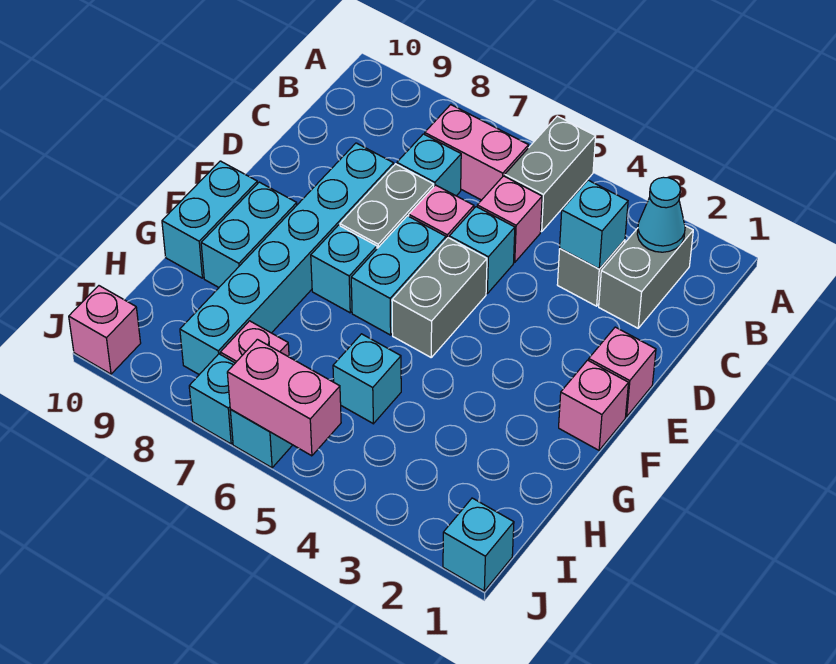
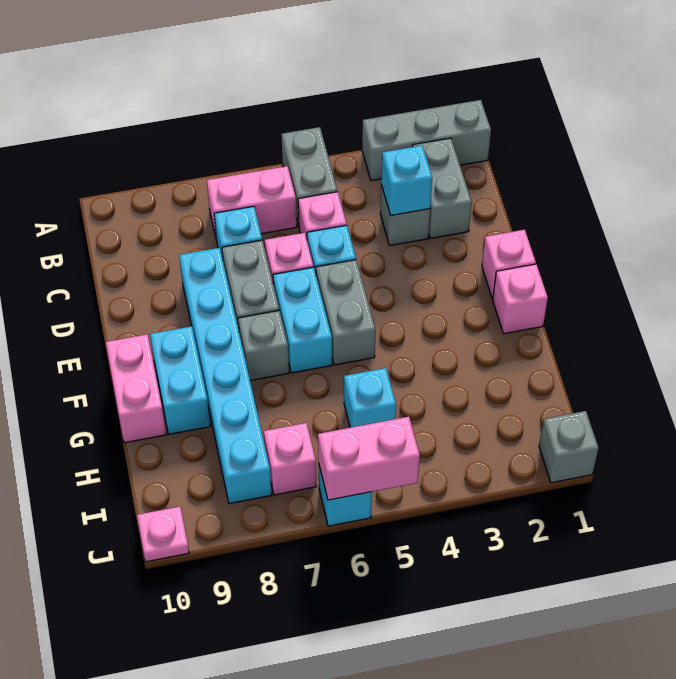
none -> grey 1x3 brick [362,100,491,181]
cyan 1x1 cone [637,177,685,252] -> none
cyan 1x1 brick [311,225,377,313] -> grey 1x1 brick [238,311,289,381]
cyan 1x2 brick [162,161,257,278] -> pink 1x2 brick [106,334,166,443]
cyan 1x1 brick [443,498,514,591] -> grey 1x1 brick [539,411,599,483]
cyan 1x1 brick [189,354,235,444] -> none
pink 1x1 brick [69,286,141,374] -> pink 1x1 plate [137,507,189,562]

